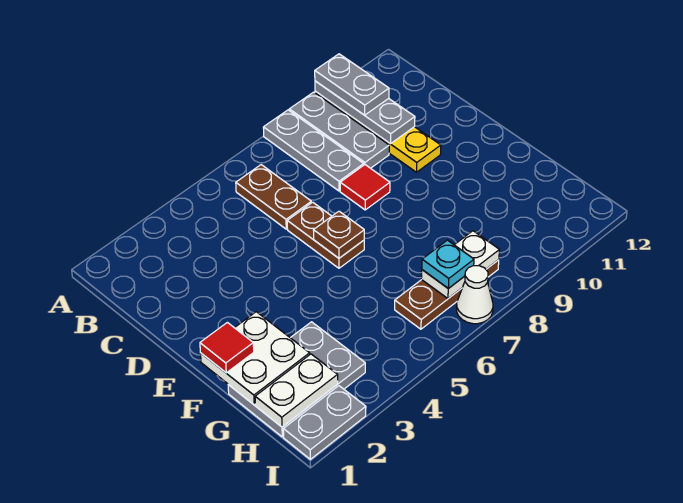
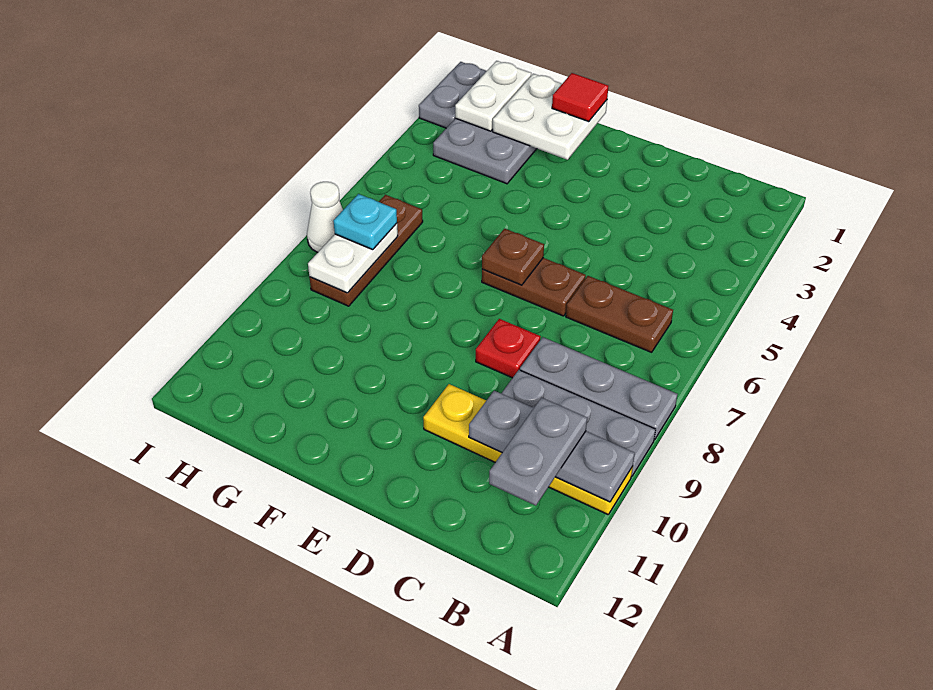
grey 1x2 plate [315,54,389,115] -> grey 1x2 plate turned to [489,398,587,506]
red 1x1 tile [340,165,390,210] -> red 1x1 plate [476,319,541,378]

